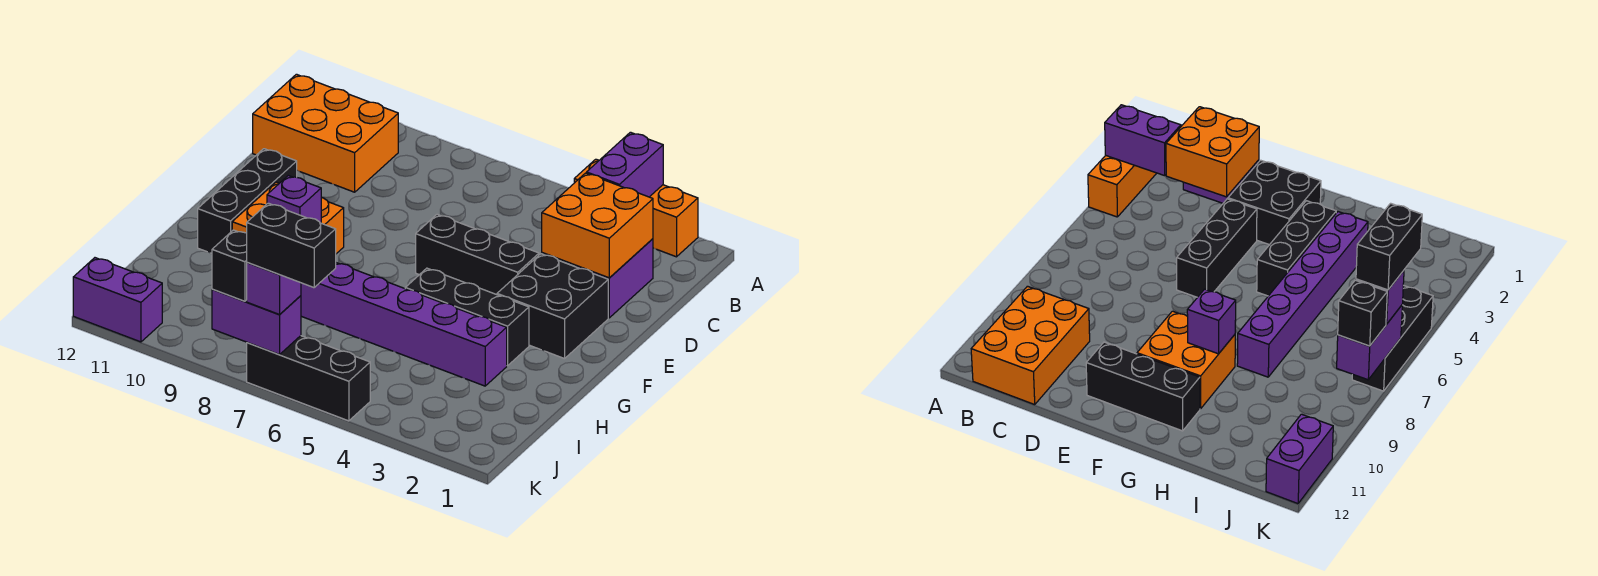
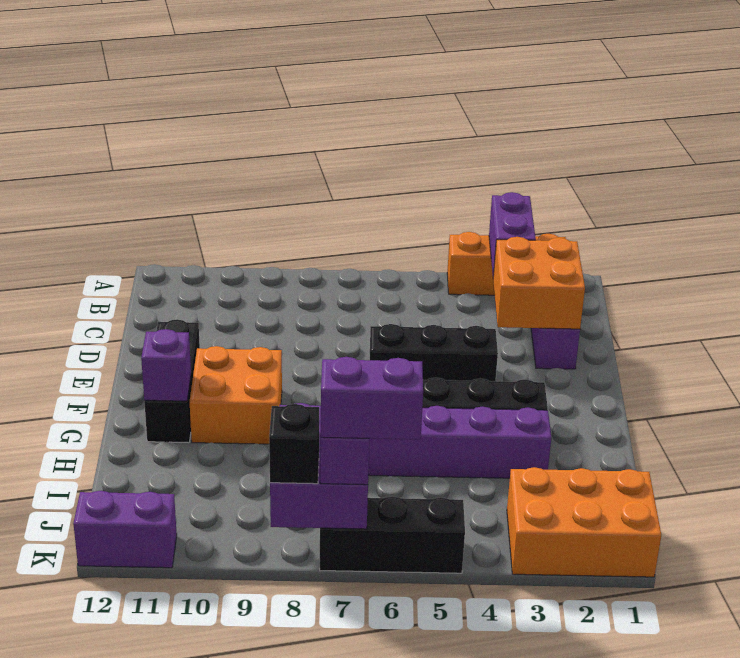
orange 2x3 brick [253,74,398,192] -> orange 2x3 brick moved to [507,467,661,577]
black 2x2 brick [497,254,608,359] -> none
purple 1x1 brick [267,176,321,223] -> purple 1x1 brick moved to [141,329,191,401]
black 1x2 brick [247,203,336,288] -> purple 1x2 brick [321,357,423,439]

